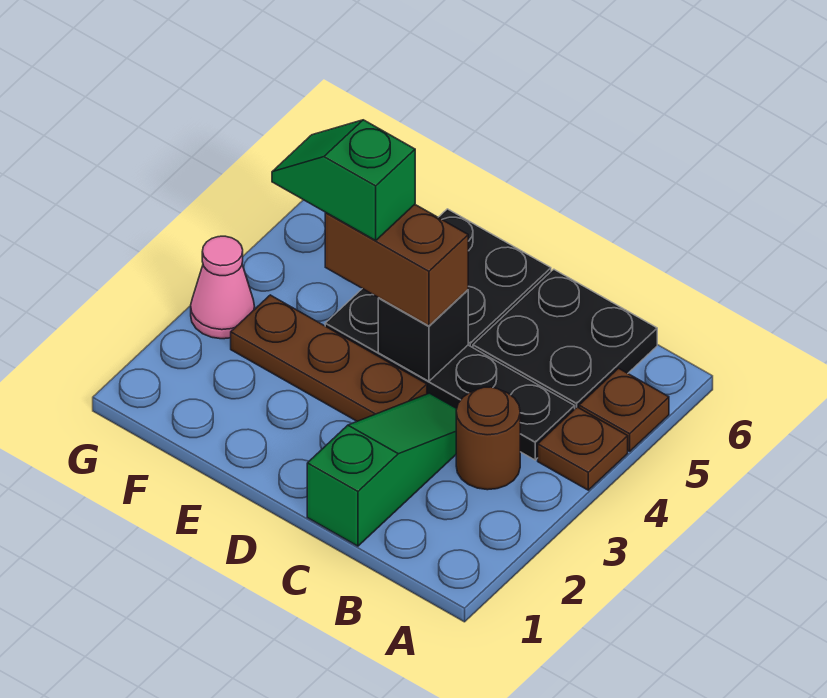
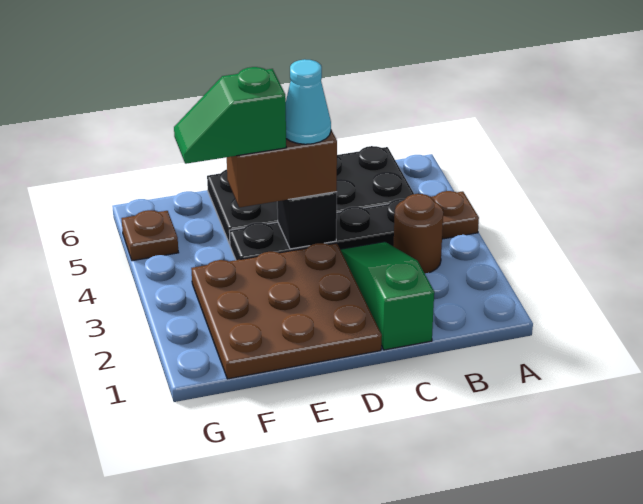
brown 1x1 plate [579,368,669,451] -> brown 1x1 plate moved to [122,210,179,261]
brown 1x3 plate [231,295,427,421] -> brown 3x3 plate [191,243,382,379]
none -> cyan 1x1 cone [286,59,331,144]
pink 1x1 cone [191,236,255,339] -> none

